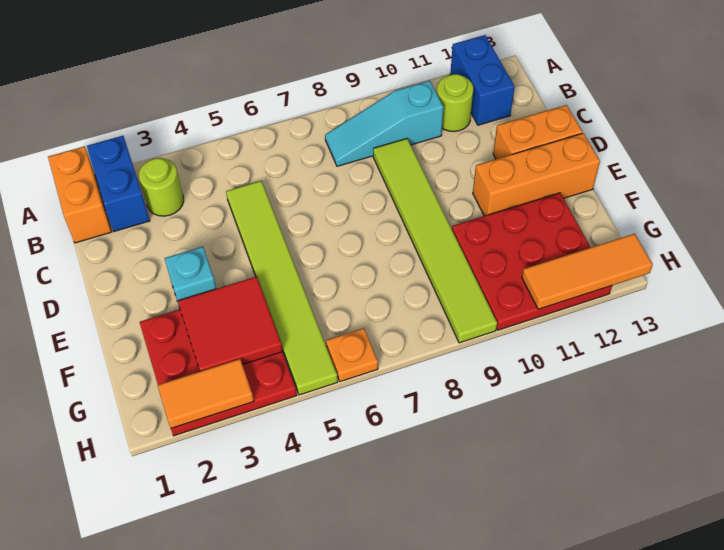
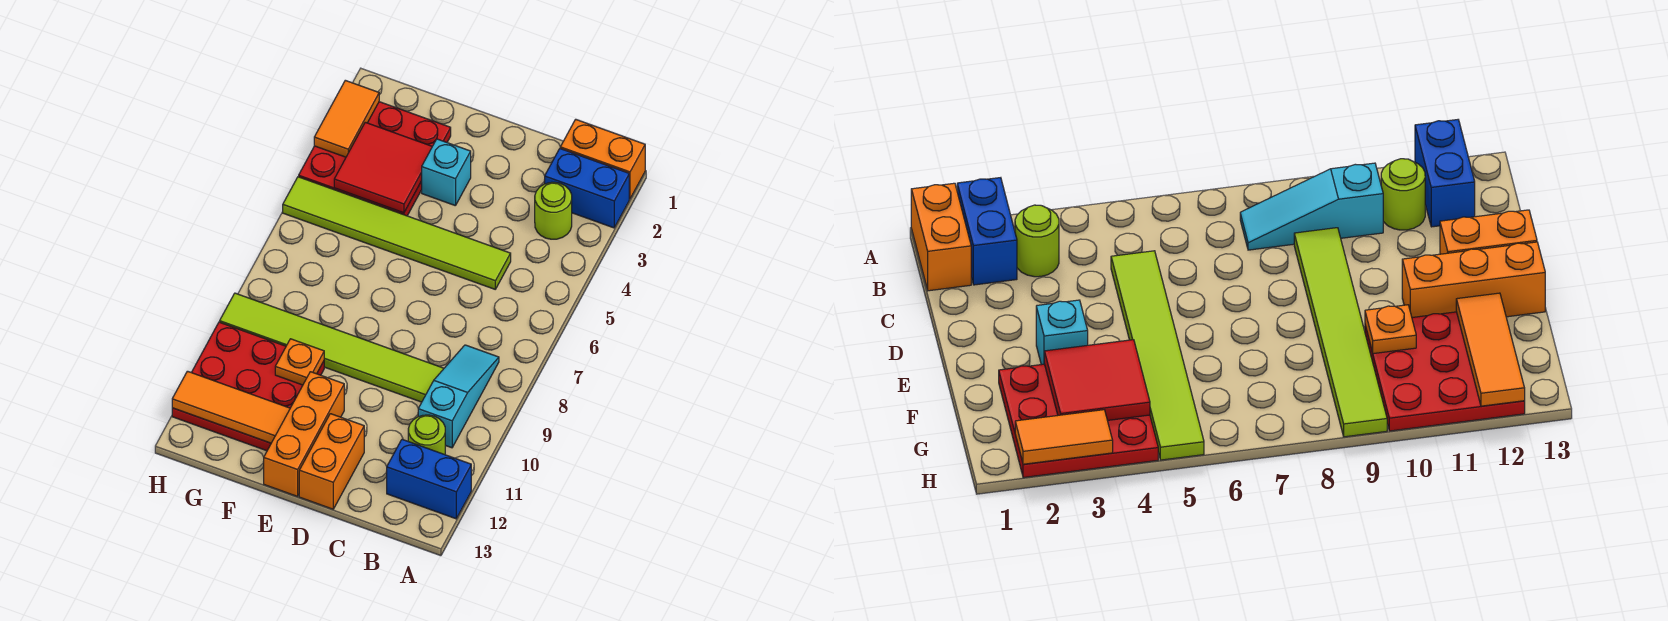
orange 1x1 plate [326,328,378,382] -> orange 1x1 plate moved to [275,339,324,385]
orange 1x3 tile [522,234,653,309] -> orange 1x3 tile turned to [172,371,290,443]

